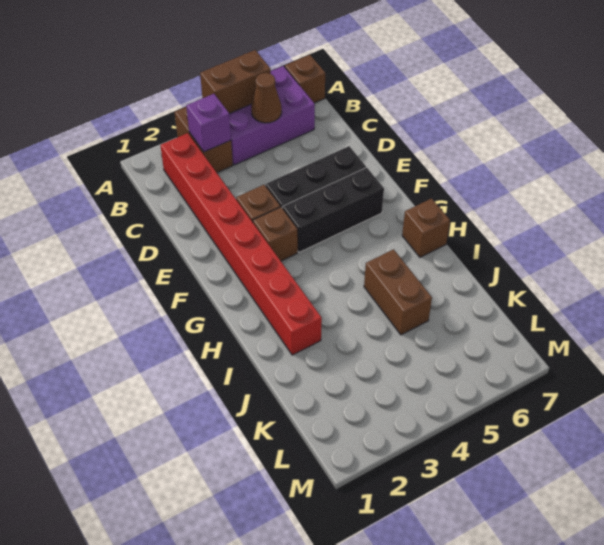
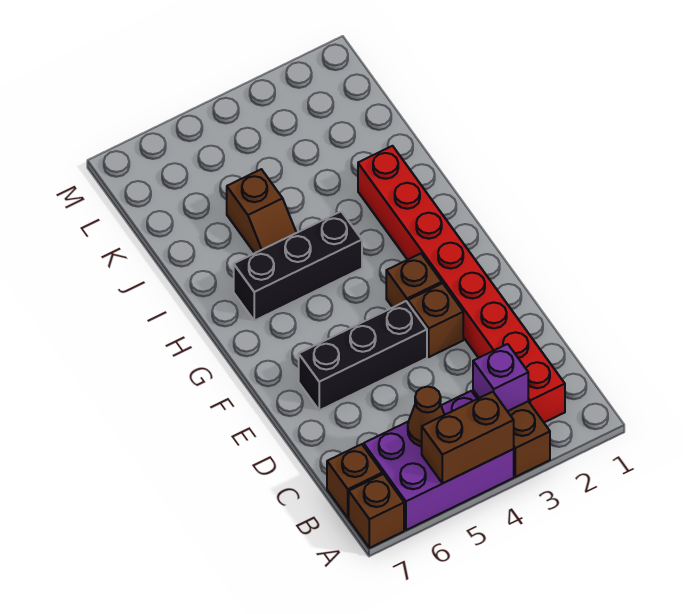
black 1x3 brick [282,168,384,252] -> black 1x3 brick moved to [234,212,362,321]
brown 1x1 brick [402,199,450,257] -> brown 1x1 brick moved to [327,444,382,518]
brown 1x2 brick [364,249,432,335] -> brown 1x2 slope [227,169,296,253]

